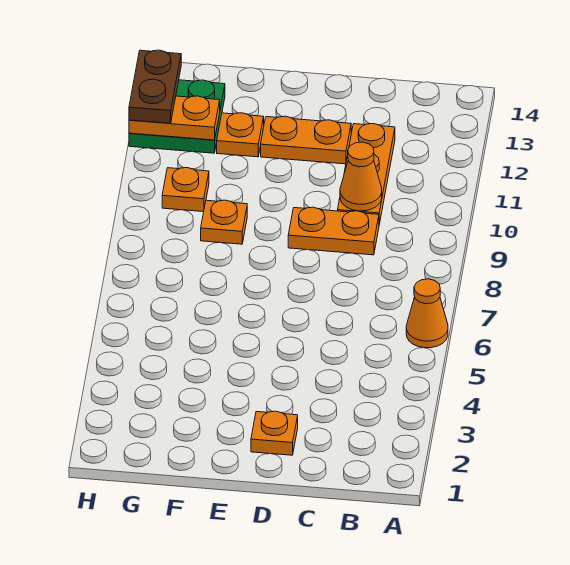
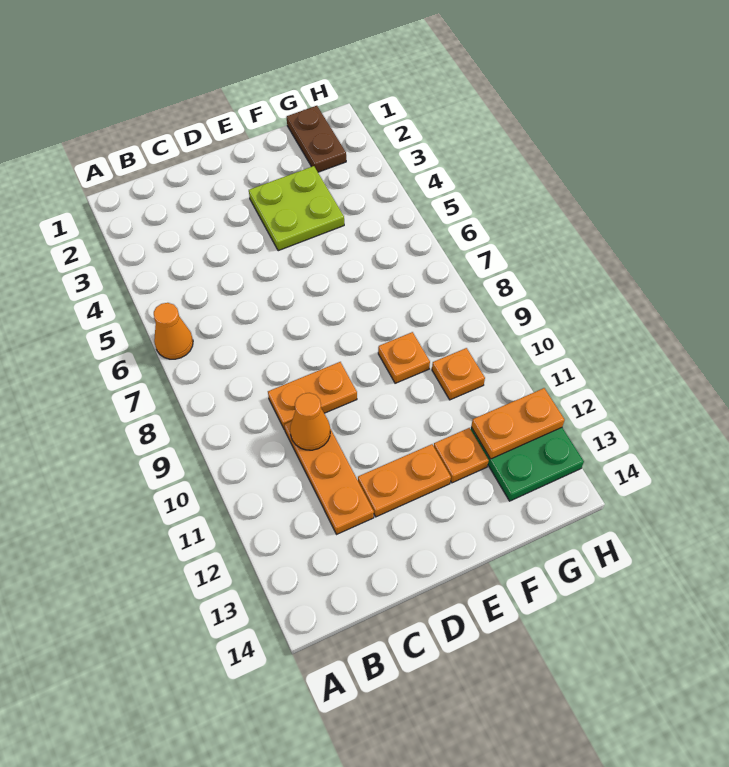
orange 1x1 plate [251,411,298,455] -> none
none -> lime 2x2 plate [249,166,344,251]
brown 1x2 plate [129,50,181,123] -> brown 1x2 plate moved to [287,106,346,172]

